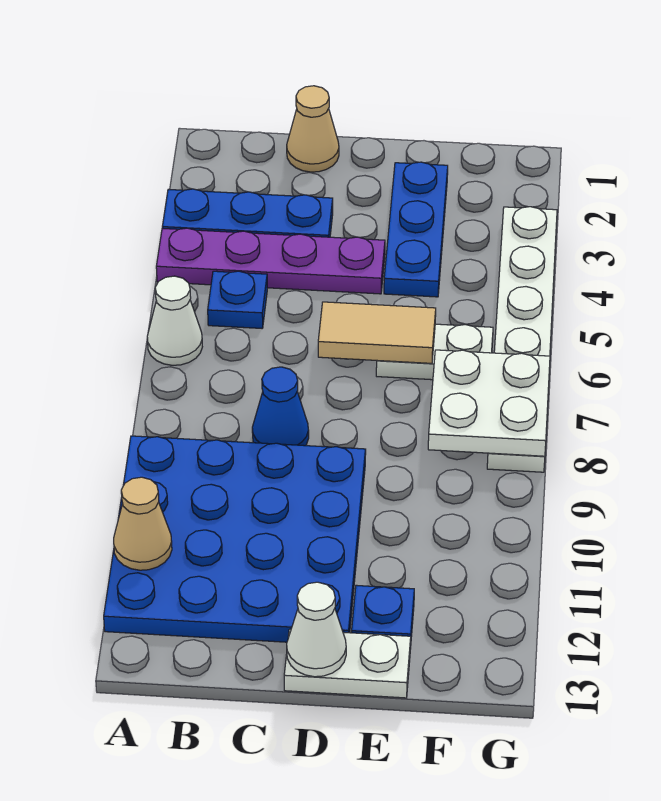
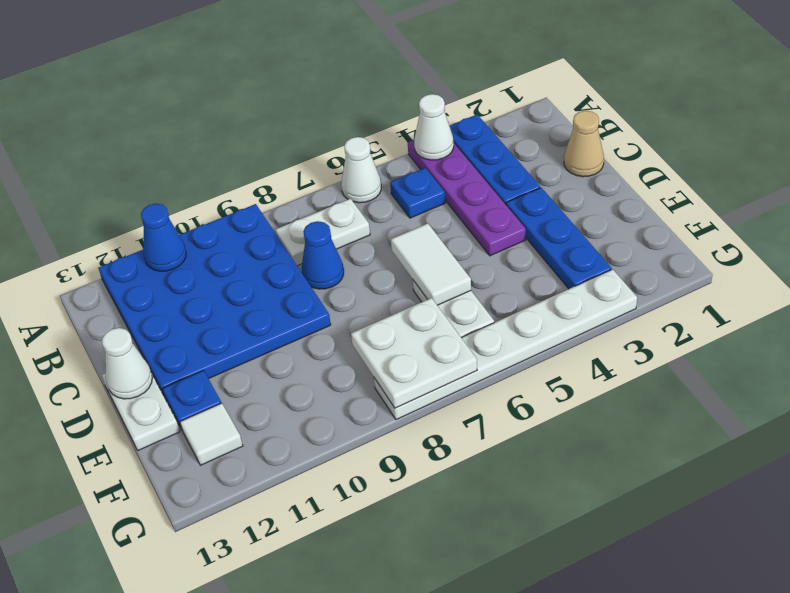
none -> white 1x1 cone [414,94,454,160]
tan 1x1 cone [114,477,172,570] -> blue 1x1 cone [141,203,186,271]
none -> white 1x2 plate [276,199,370,266]
tan 1x2 tile [318,302,436,363] -> white 1x2 tile [391,224,471,305]
blue 1x3 plate [384,162,448,297] -> blue 1x3 plate turned to [506,188,612,289]
none -> white 1x1 tile [180,403,243,465]

